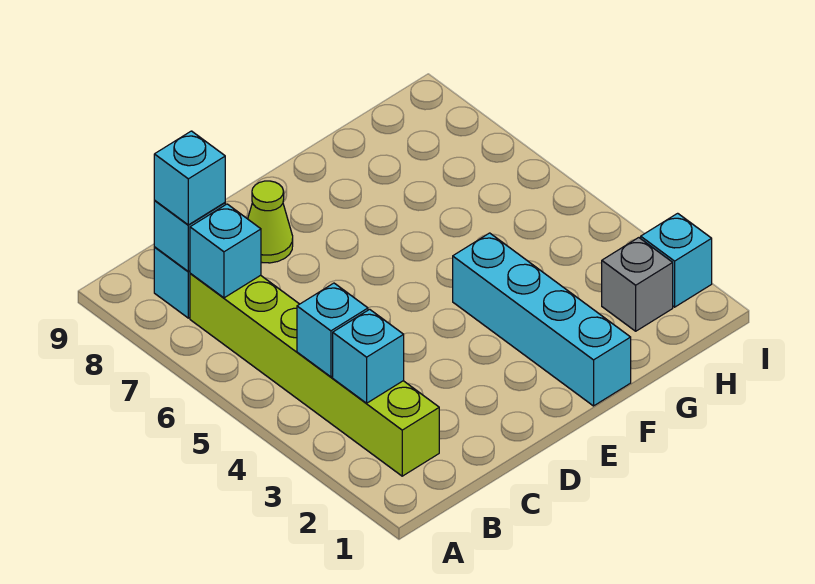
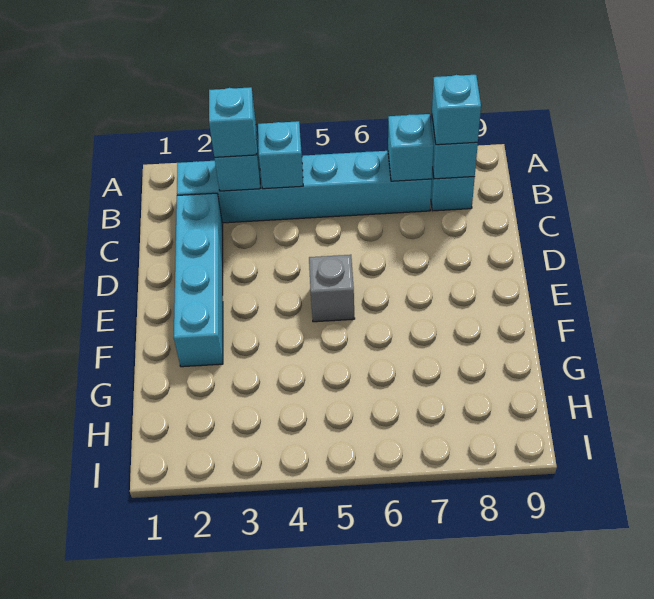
lime 1x6 brick [190,273,439,476] -> cyan 1x6 brick [177,151,432,223]
lime 1x1 cone [248,181,293,263] -> none
cyan 1x4 brick [453,233,631,406] -> cyan 1x4 brick turned to [174,193,223,367]
grey 1x1 brick [602,238,673,331] -> grey 1x1 brick moved to [309,255,355,322]
cyan 1x1 brick [641,213,712,307] -> cyan 1x1 brick moved to [209,87,257,157]

